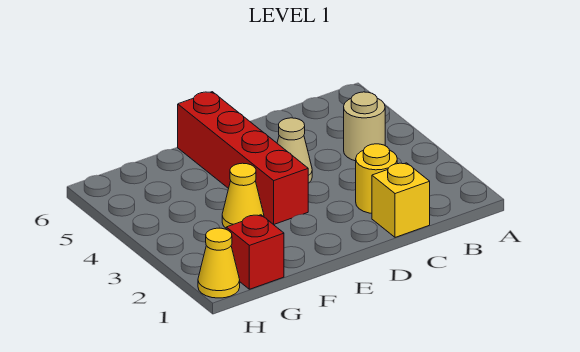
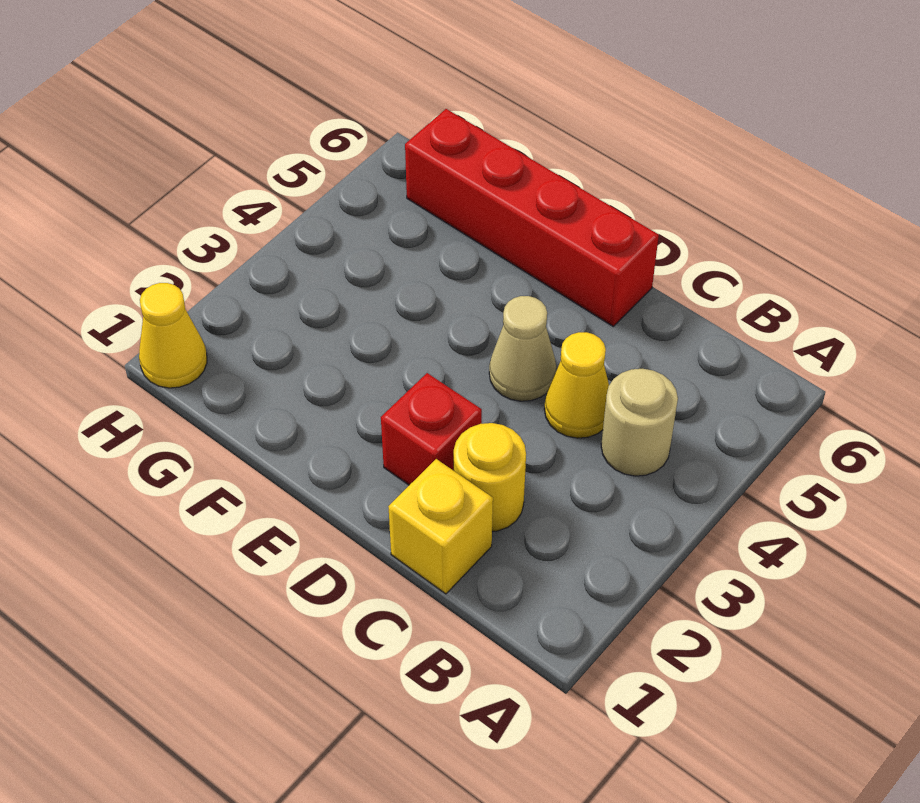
red 1x4 brick [178,92,308,225] -> red 1x4 brick turned to [405,109,659,326]
yellow 1x1 cone [222,163,264,228] -> yellow 1x1 cone moved to [544,332,609,438]
red 1x1 brick [226,215,284,289] -> red 1x1 brick moved to [381,373,482,485]

